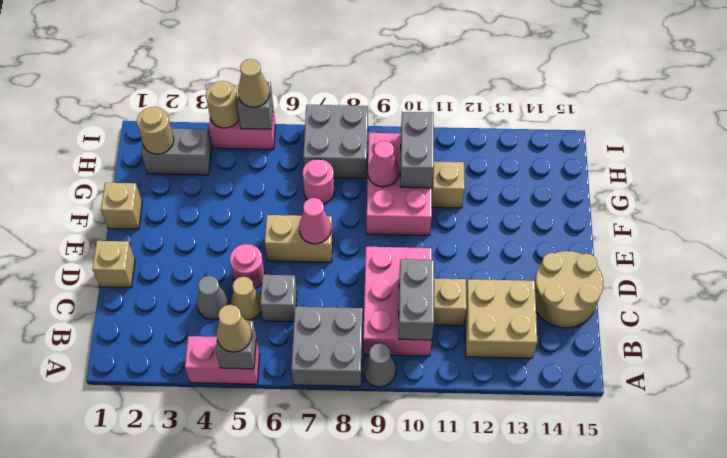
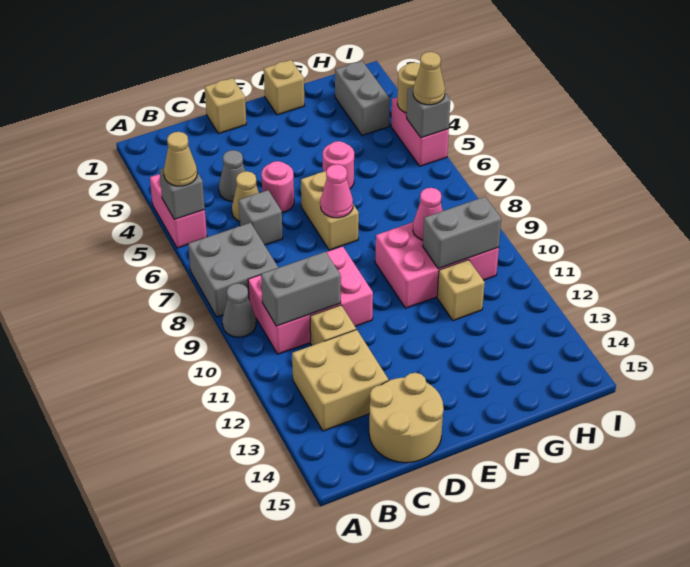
pink 1x1 round brick [303,159,334,204] -> pink 1x1 round brick moved to [323,141,354,189]
tan 1x1 round brick [137,107,174,154] -> none
grey 2x2 brick [303,105,368,178] -> none

